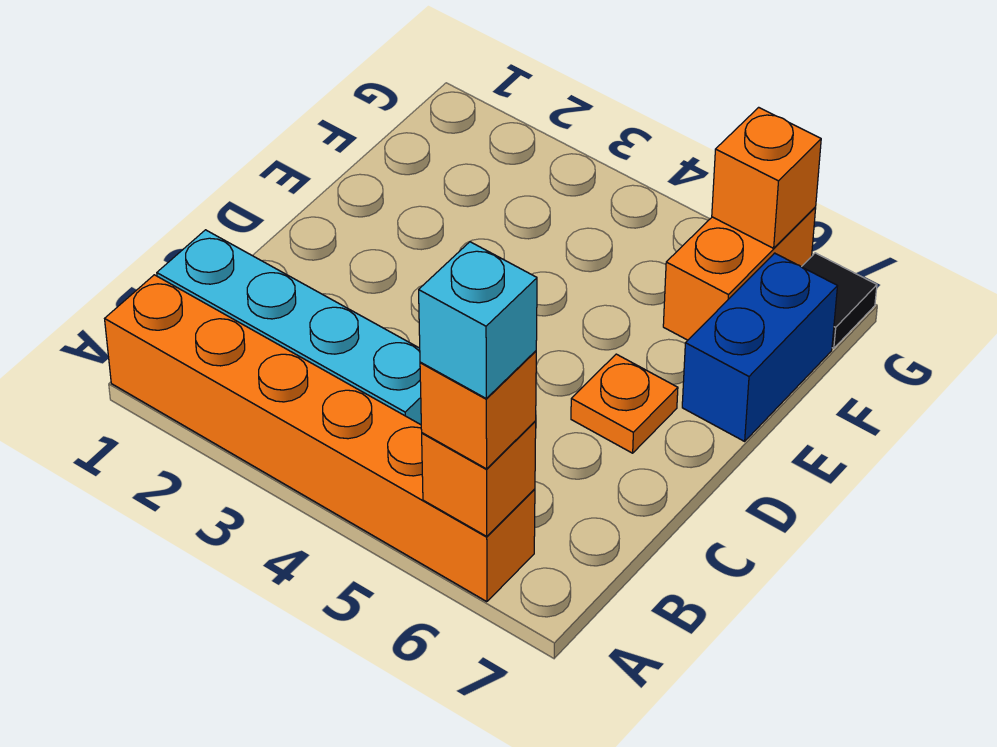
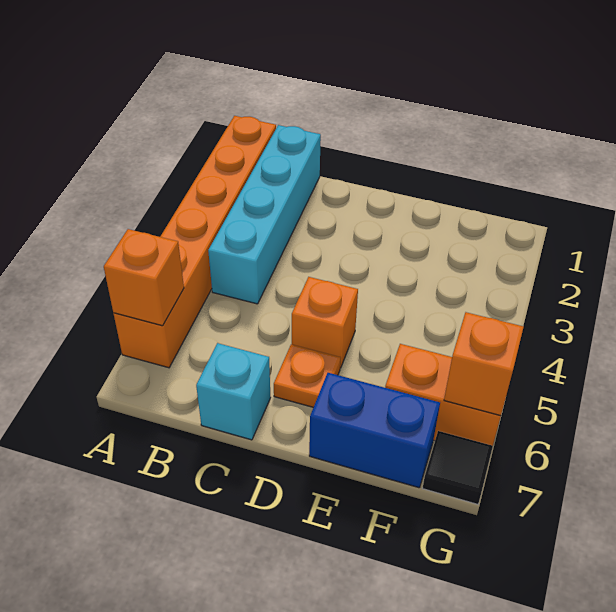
orange 1x1 brick [420,351,536,469] -> orange 1x1 brick moved to [292,277,358,368]
cyan 1x1 brick [419,242,537,398] -> cyan 1x1 brick moved to [196,343,271,440]

